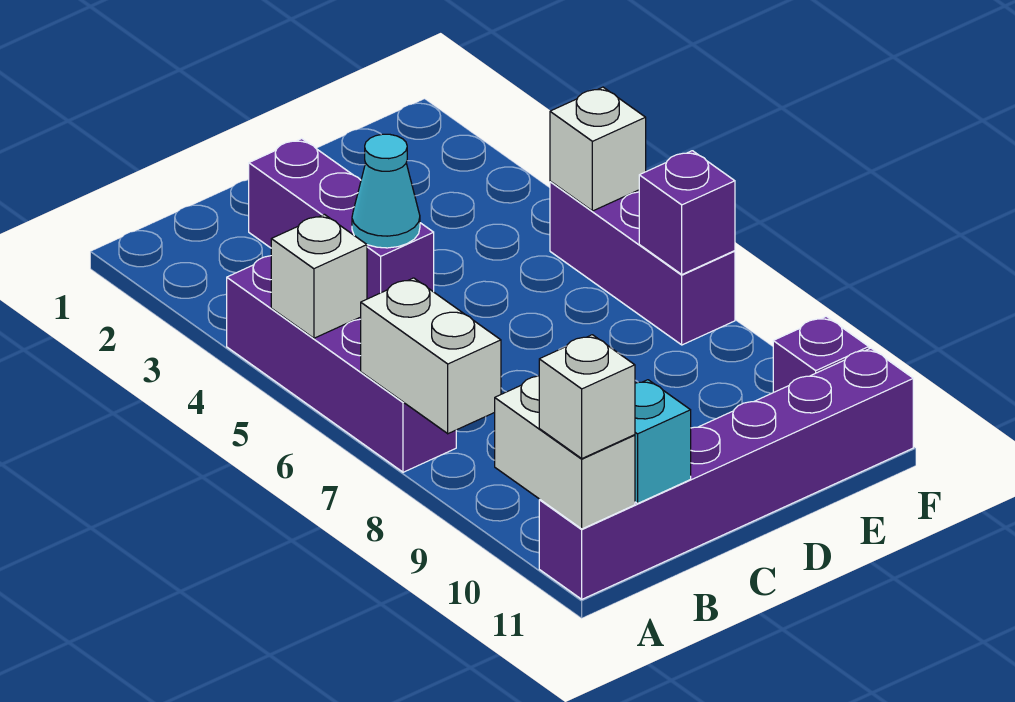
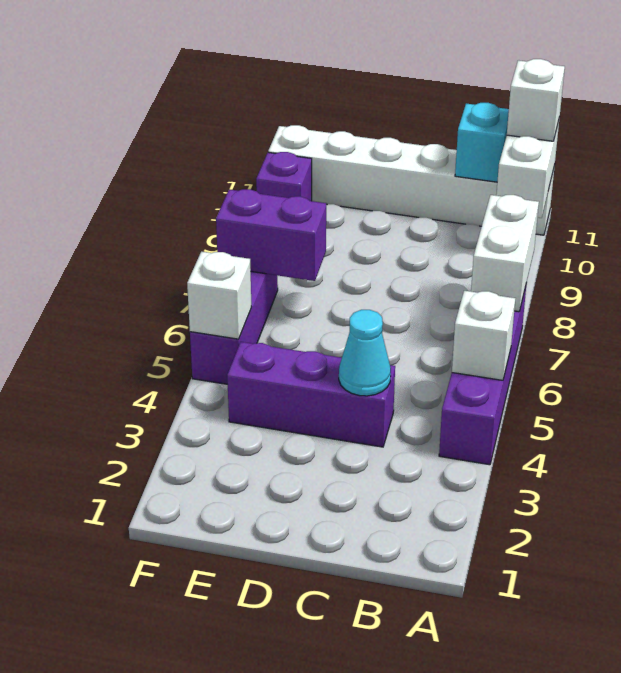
purple 1x6 brick [539,348,913,599] -> white 1x6 brick [268,125,555,235]
purple 1x3 brick [249,139,434,299] -> purple 1x3 brick turned to [227,342,395,447]
purple 1x1 brick [639,151,735,274] -> purple 1x2 brick [216,189,327,281]

